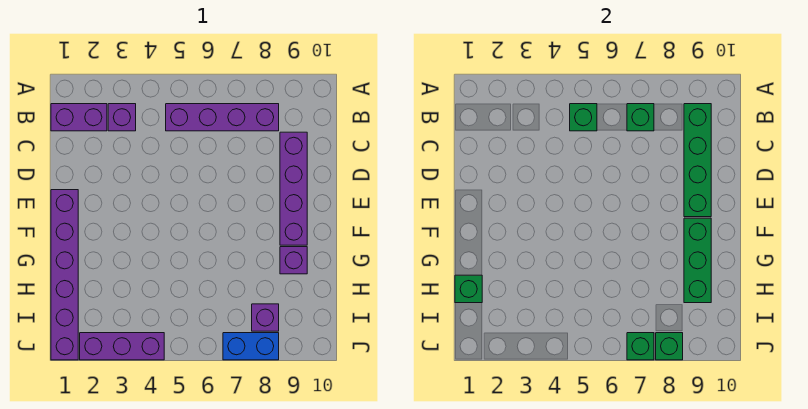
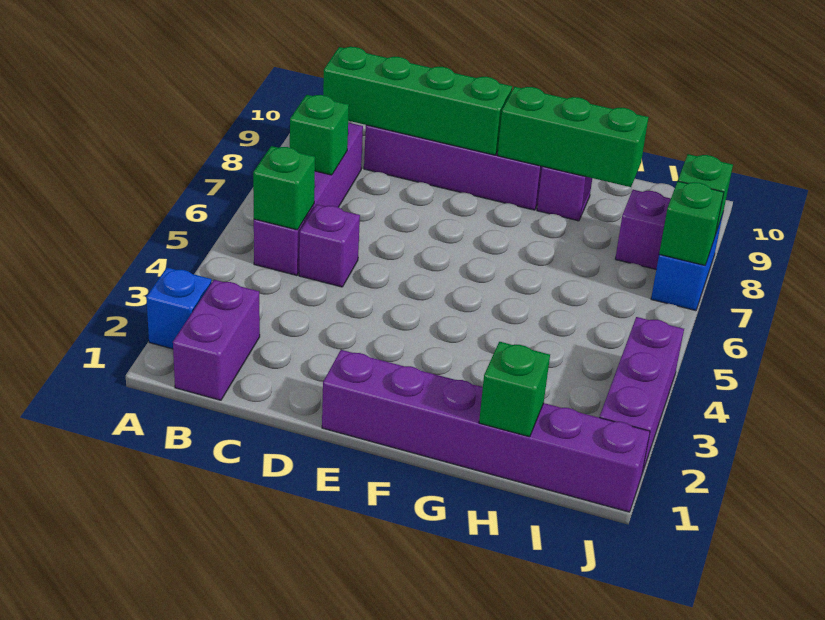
none -> blue 1x1 brick [146,268,212,349]
purple 1x1 brick [108,104,136,131] -> purple 1x1 brick moved to [299,204,360,287]

